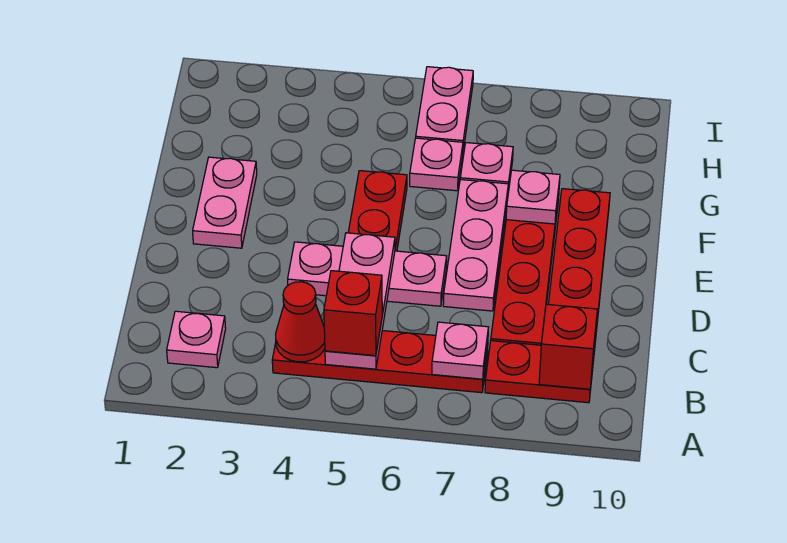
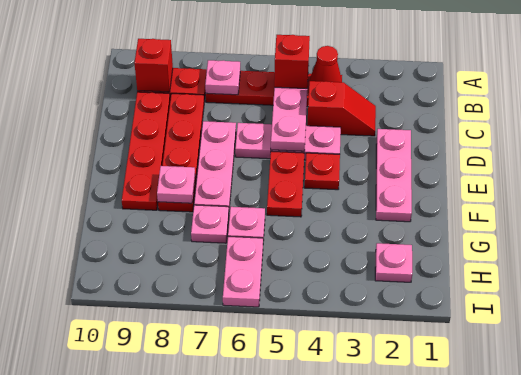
pink 1x1 plate [167,311,226,368] -> pink 1x1 plate moved to [375,243,412,282]
none -> red 1x2 slope [307,81,376,136]
pink 1x2 plate [193,157,257,248] -> pink 1x3 plate [376,129,412,222]
none -> red 1x1 plate [305,153,340,190]

